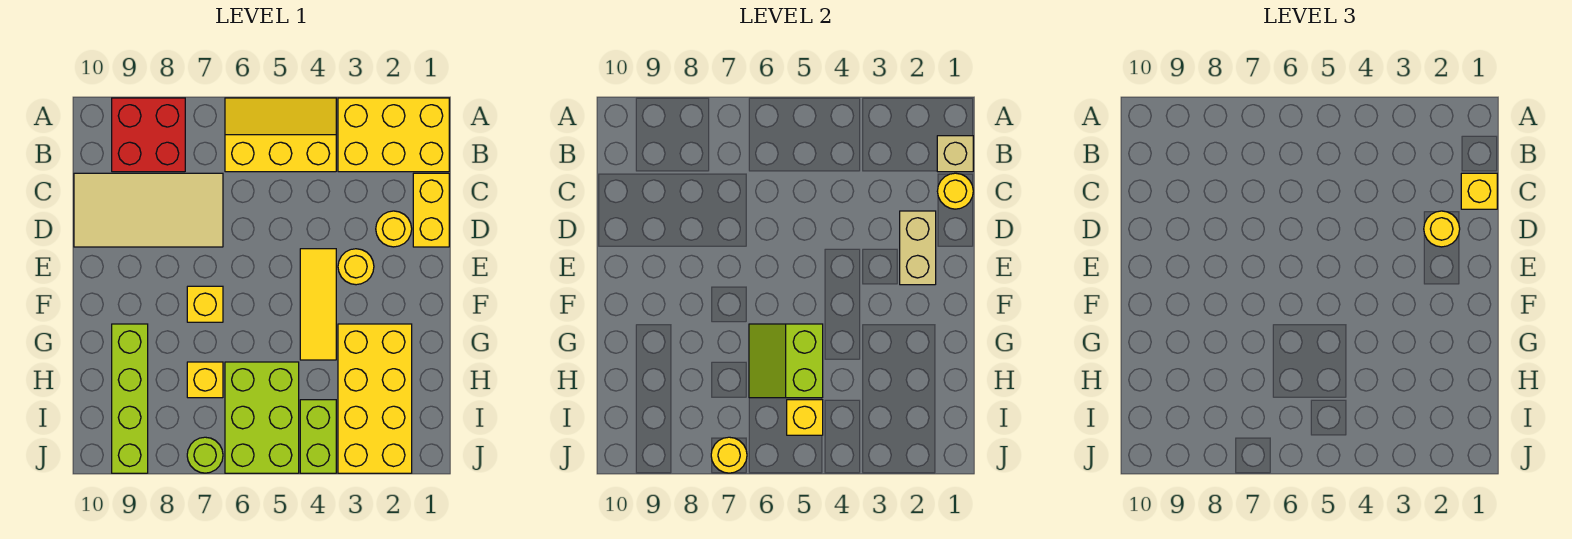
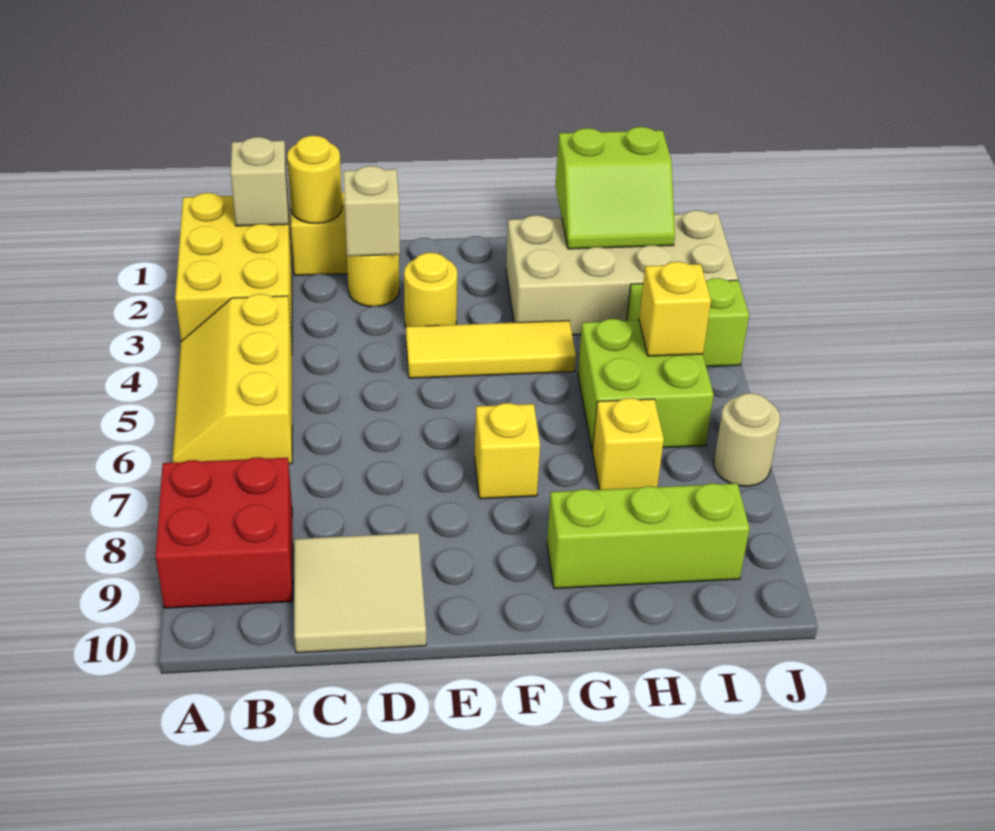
yellow 1x1 brick [1461,173,1497,209] -> none
tan 2x4 tile [74,173,223,247] -> tan 2x2 tile [294,533,426,653]
tan 1x2 brick [900,211,936,285] -> tan 1x1 brick [343,166,400,256]
yellow 1x1 round brick [1424,211,1460,247] -> none
yellow 2x4 brick [338,324,412,473] -> tan 2x4 brick [506,210,738,335]
lime 2x2 slope [749,324,823,398] -> lime 2x2 slope moved to [555,127,675,249]
lime 1x4 brick [112,324,148,473] -> lime 1x3 brick [547,483,750,589]
lime 2x3 brick [225,362,299,473] -> lime 2x2 brick [578,319,714,451]
lime 1x1 round brick [187,437,223,473] -> tan 1x1 round brick [714,393,780,487]
yellow 1x1 round brick [711,437,747,473] -> none

